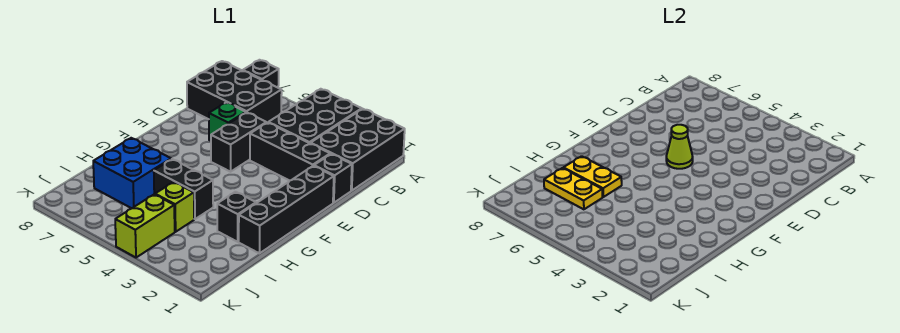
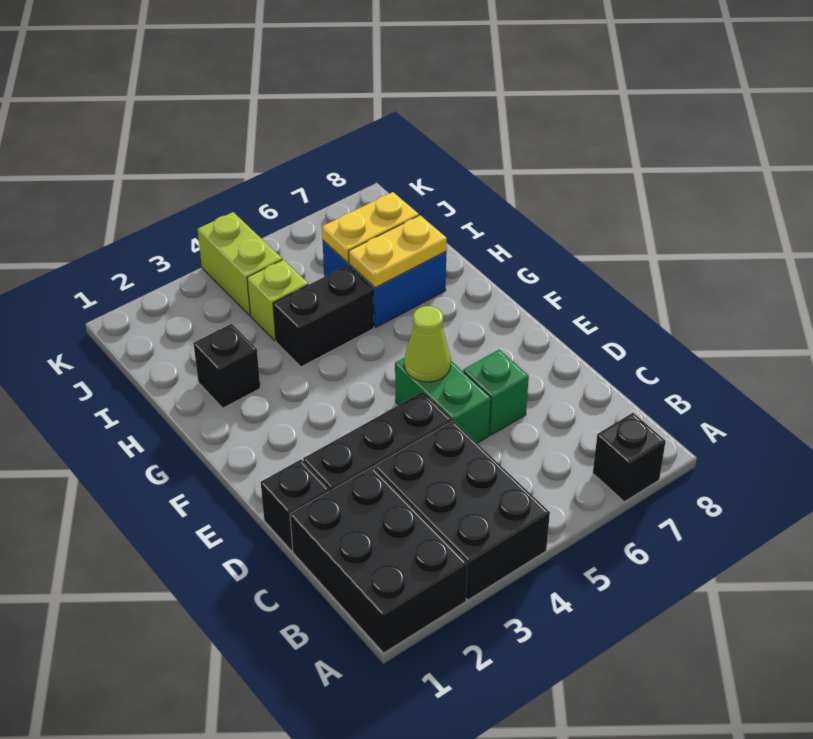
black 2x3 brick [187,61,282,123] -> none
black 1x2 brick [211,112,266,172] -> green 1x2 brick [395,358,491,443]
black 1x4 brick [239,166,334,253] -> none

